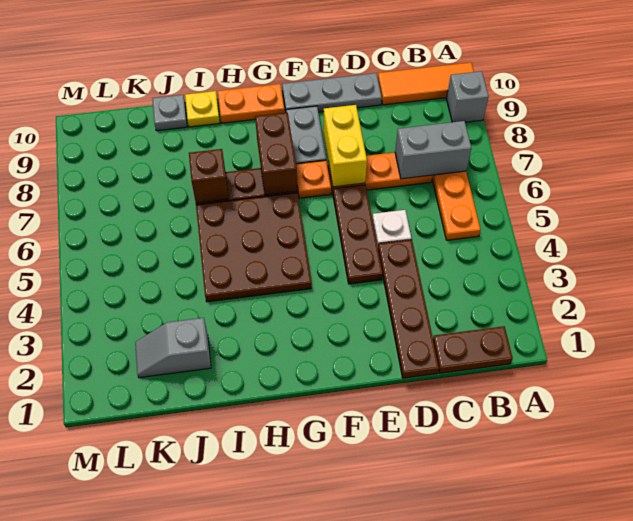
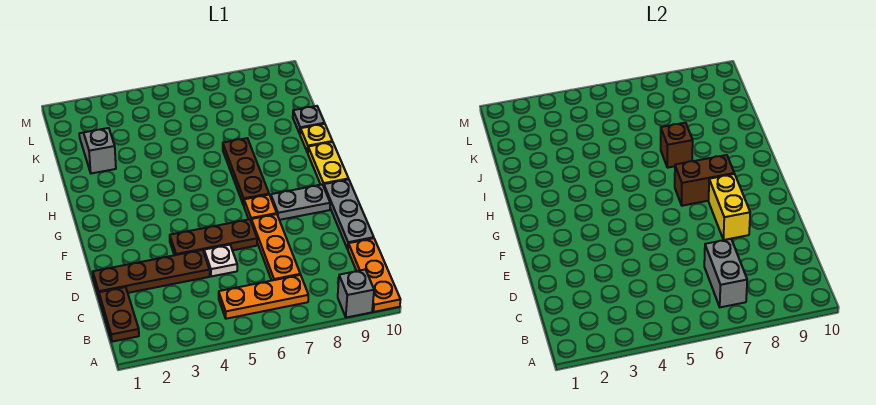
orange 1x3 tile [378,62,474,105] -> orange 1x3 plate [348,238,401,312]
yellow 1x2 brick [323,105,367,187] -> yellow 1x2 brick turned to [709,174,750,240]
brown 3x3 plate [196,193,311,302] -> none
orange 1x2 plate [218,84,285,123] -> yellow 1x2 plate [308,142,348,186]

